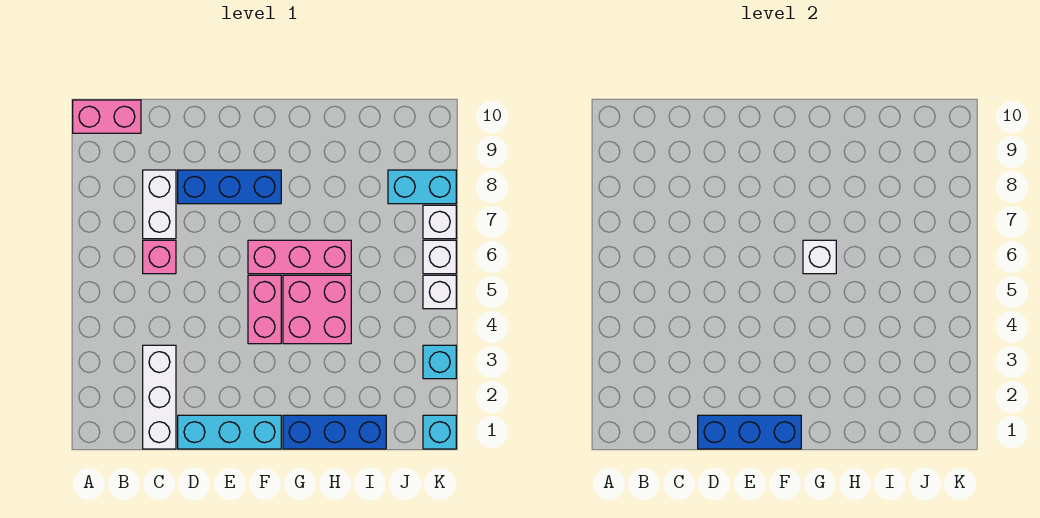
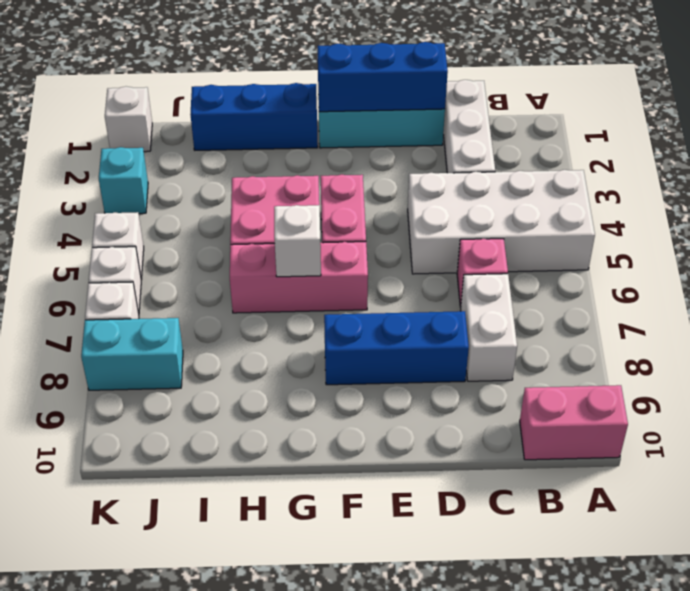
none -> white 2x4 brick [408,170,595,274]
cyan 1x1 brick [423,415,456,449] -> white 1x1 brick [105,86,152,152]

